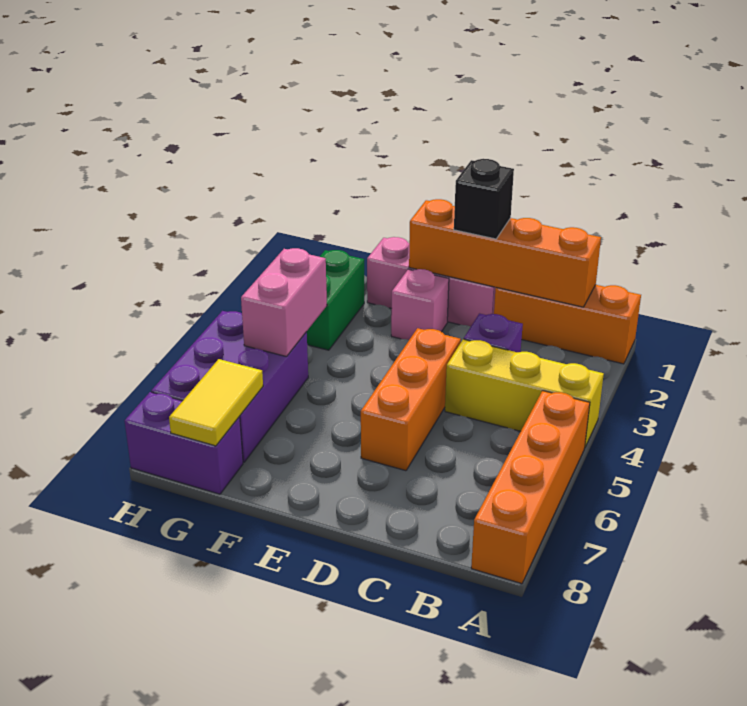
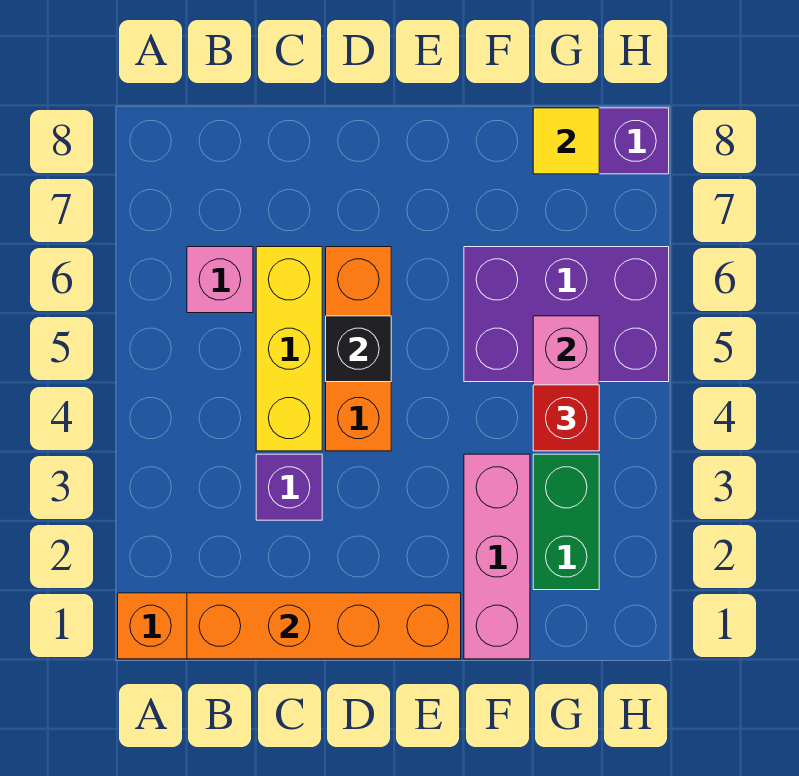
yellow 1x3 brick [445,339,604,447] -> yellow 1x3 brick turned to [256,247,322,451]
orange 1x4 brick [471,391,590,584] -> none
pink 1x3 brick [367,237,496,327] -> pink 1x3 brick turned to [464,454,530,659]
black 1x1 brick [454,159,514,239] -> black 1x1 brick moved to [326,316,391,382]
pink 1x1 brick [391,269,449,340] -> pink 1x1 brick moved to [187,247,253,313]
none -> red 1x1 brick [533,385,599,451]
purple 2x3 brick [151,311,308,462] -> purple 2x3 brick turned to [464,247,669,382]
yellow 1x2 tile [169,359,263,446] -> yellow 1x1 tile [533,108,599,174]

